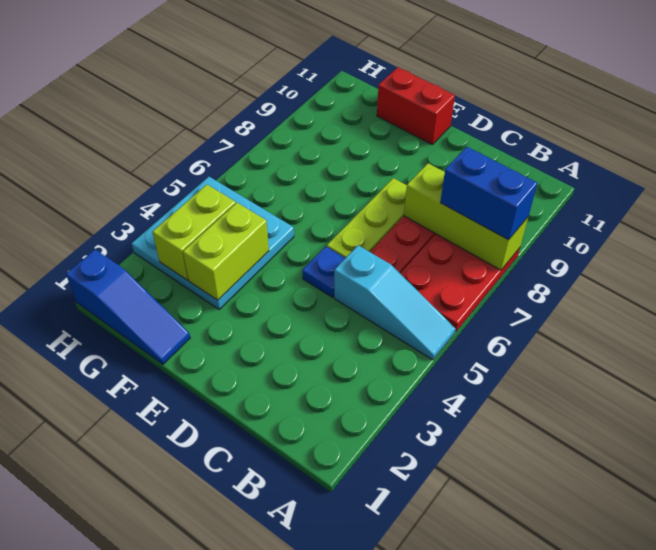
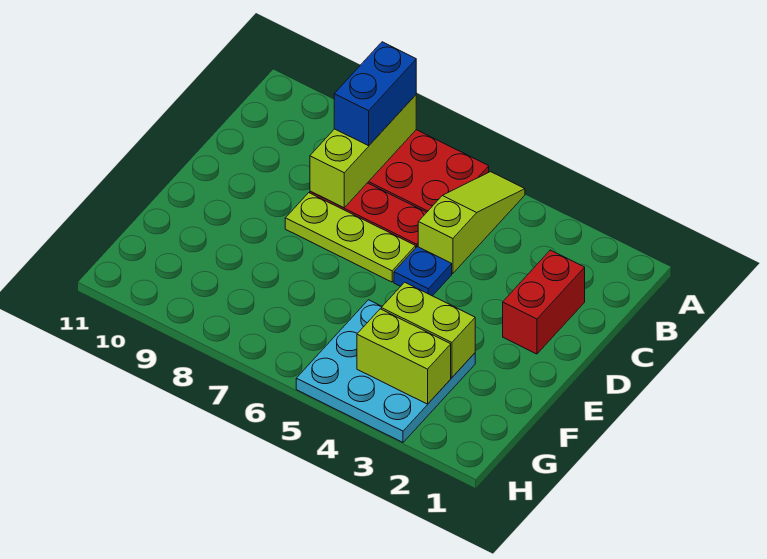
cyan 1x3 slope [334,245,456,360] -> lime 1x3 slope [418,172,525,274]
red 1x2 brick [377,67,455,144] -> red 1x2 brick moved to [503,250,585,354]
blue 1x3 slope [66,250,190,364] -> none

